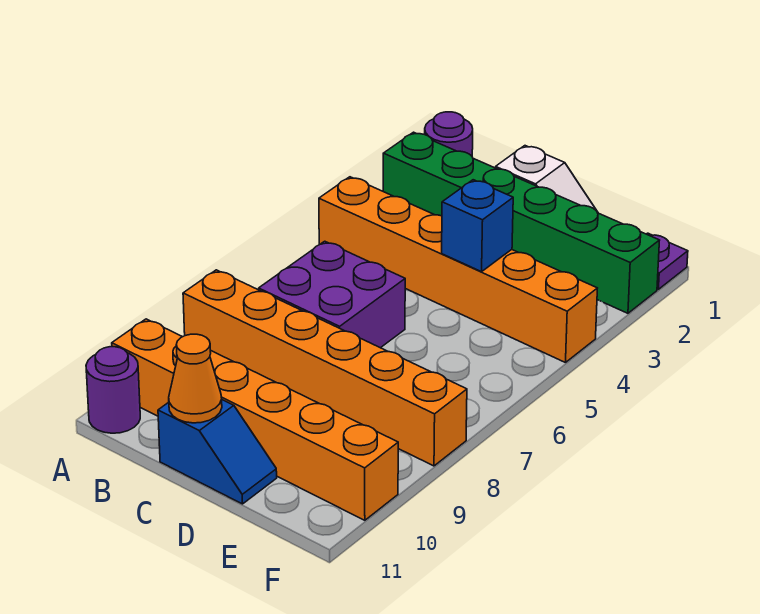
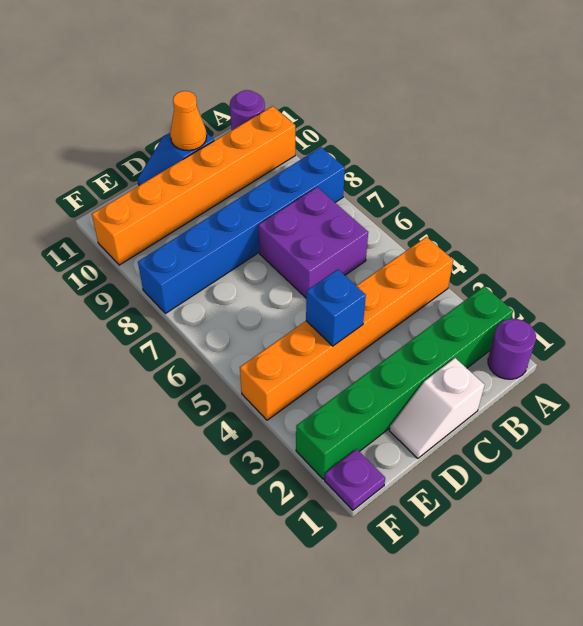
orange 1x6 brick [183,270,467,466] -> blue 1x6 brick [138,147,345,313]

